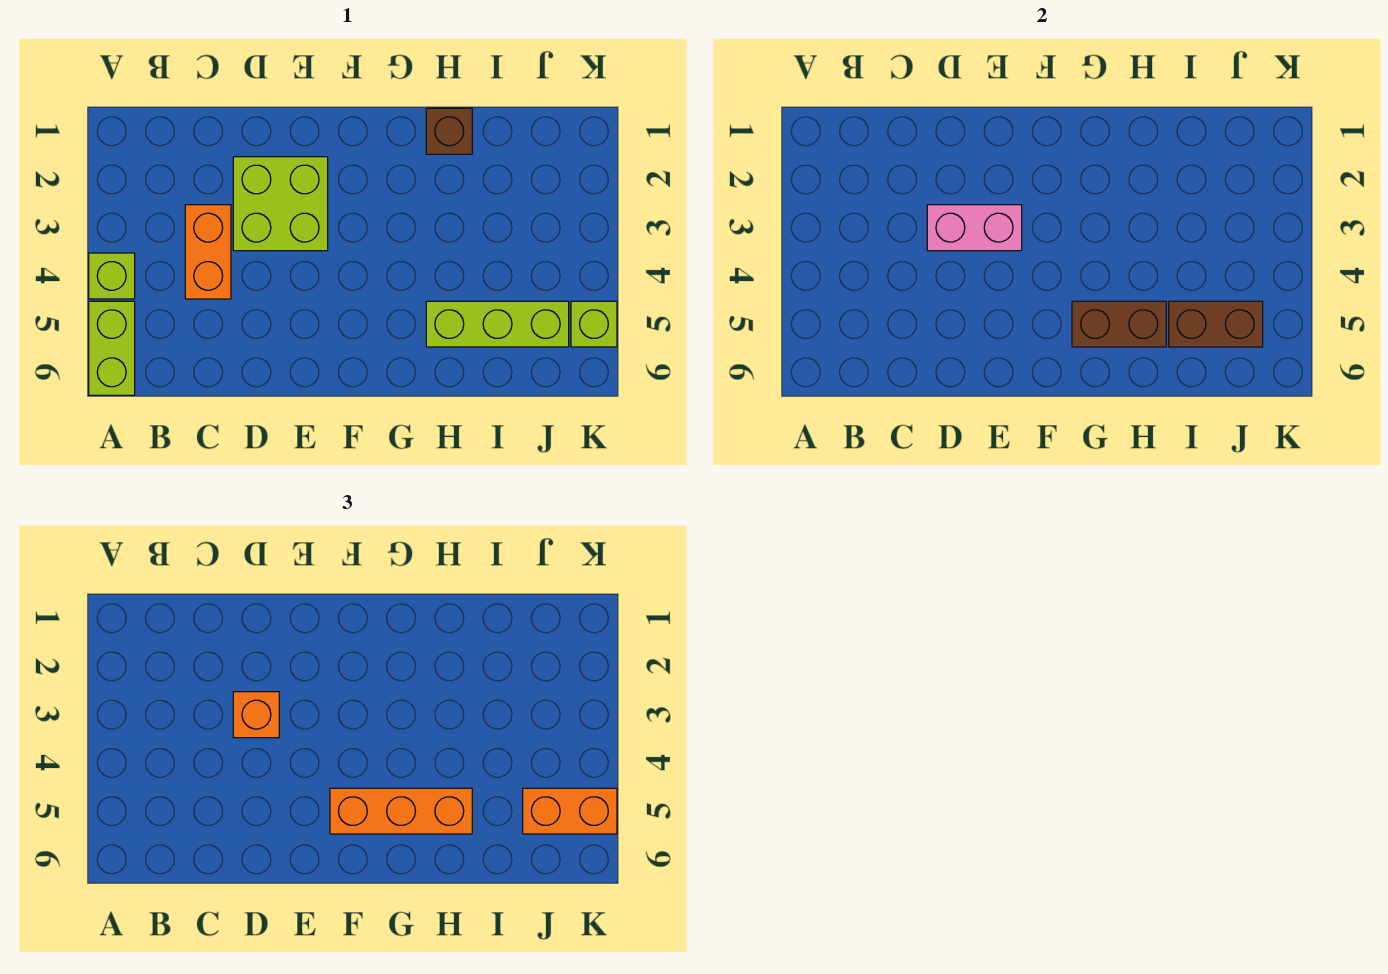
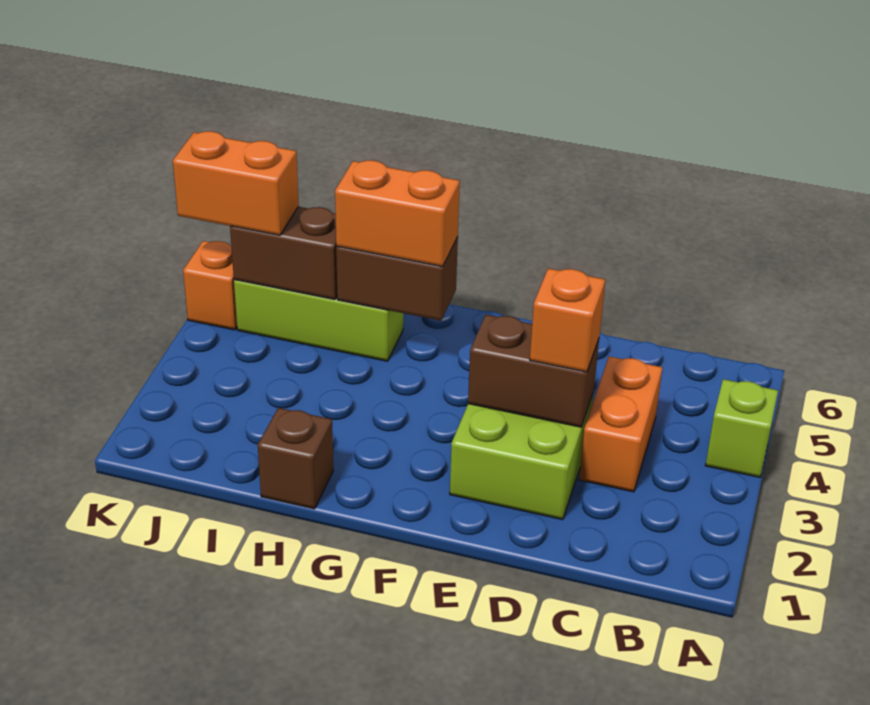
lime 1x2 brick [89,301,135,395] -> none
pink 1x2 brick [927,205,1022,251] -> brown 1x2 brick [468,315,599,427]
orange 1x3 brick [330,788,472,834] -> orange 1x2 brick [335,160,460,267]
lime 1x1 brick [571,301,617,347] -> orange 1x1 brick [183,241,237,330]

